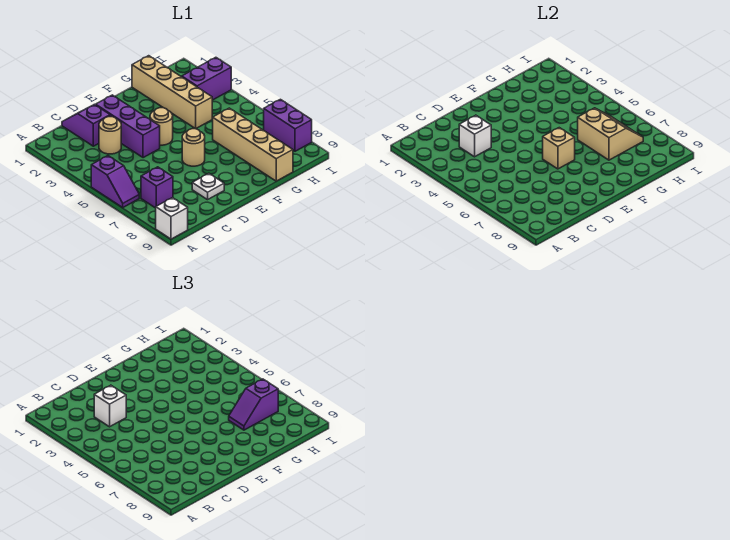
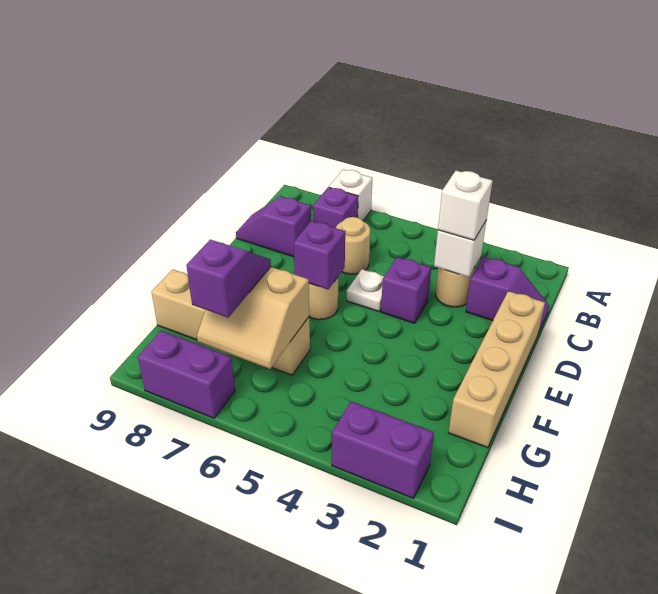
purple 1x2 slope [91,156,139,207] -> purple 1x2 slope moved to [236,196,311,257]
white 1x1 brick [156,198,188,239] -> white 1x1 brick moved to [329,169,372,220]
purple 1x3 brick [96,95,160,158] -> purple 1x1 brick [381,257,431,323]
white 1x1 plate [192,173,224,200] -> white 1x1 plate moved to [347,269,384,312]
tan 1x1 round brick [150,108,173,145] -> tan 1x1 round brick moved to [336,217,370,274]
tan 1x1 brick [543,128,575,169] -> purple 1x1 brick [294,221,345,289]
tan 1x4 brick [132,56,212,129] -> tan 1x4 brick turned to [448,291,545,448]
purple 1x2 brick [182,57,231,100] -> purple 1x2 brick turned to [332,401,434,498]

